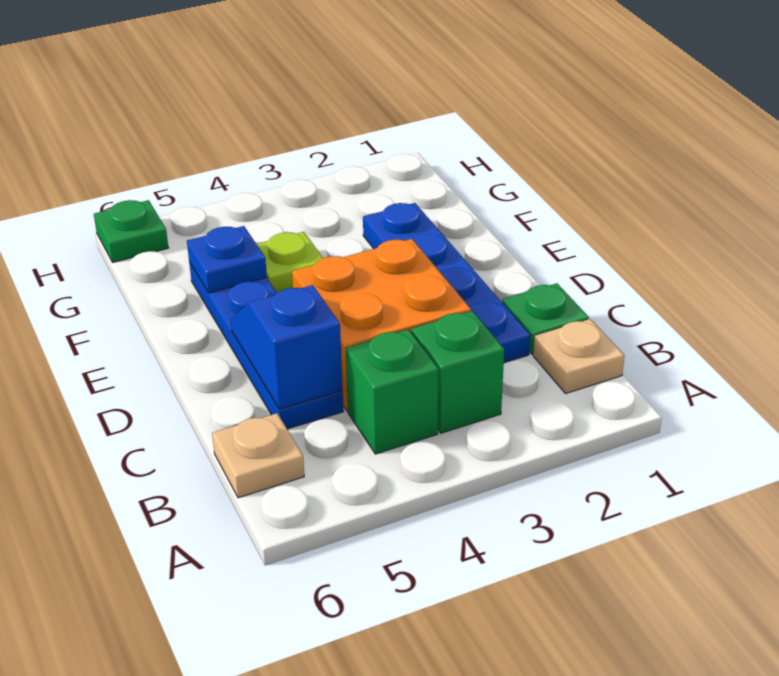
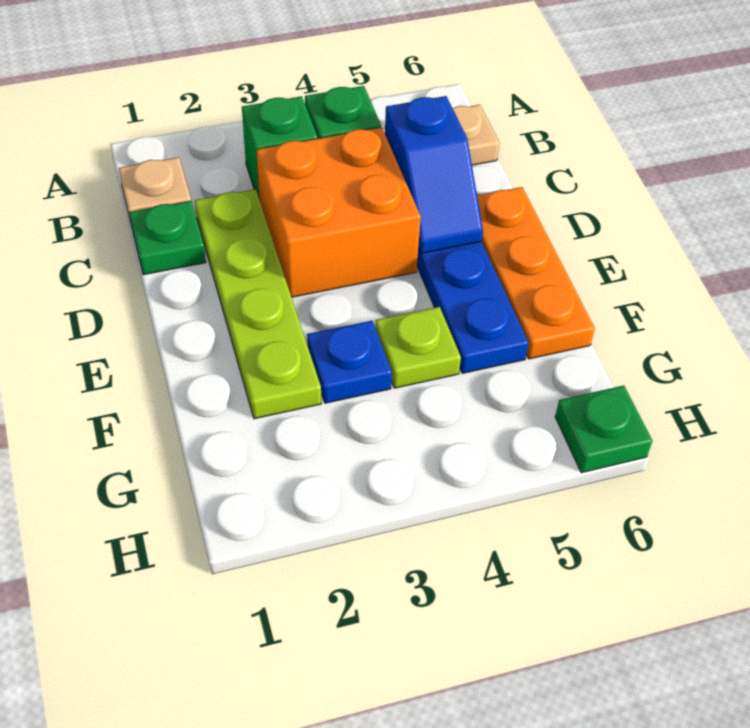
blue 1x4 plate [363,203,530,363] -> lime 1x4 plate [195,189,321,419]
none -> orange 1x3 plate [477,187,595,359]
blue 1x1 plate [187,226,267,293] -> blue 1x1 plate moved to [307,321,392,403]

